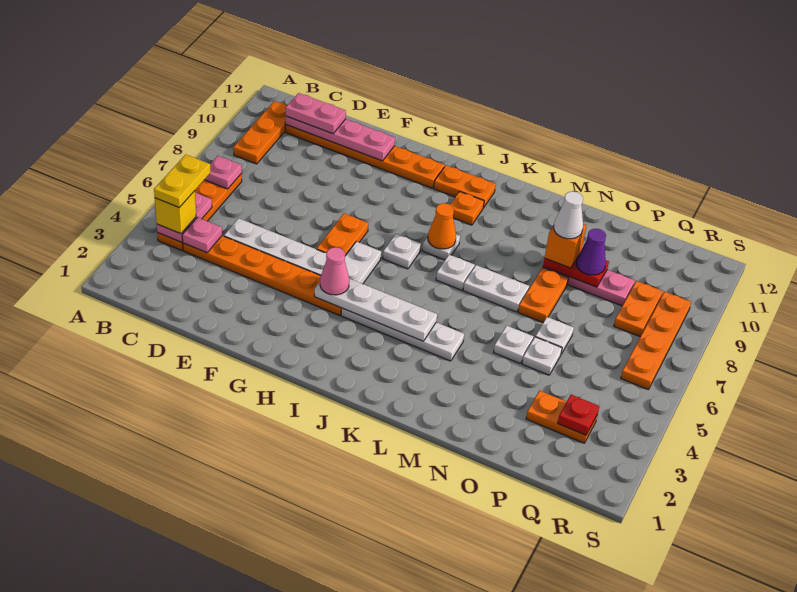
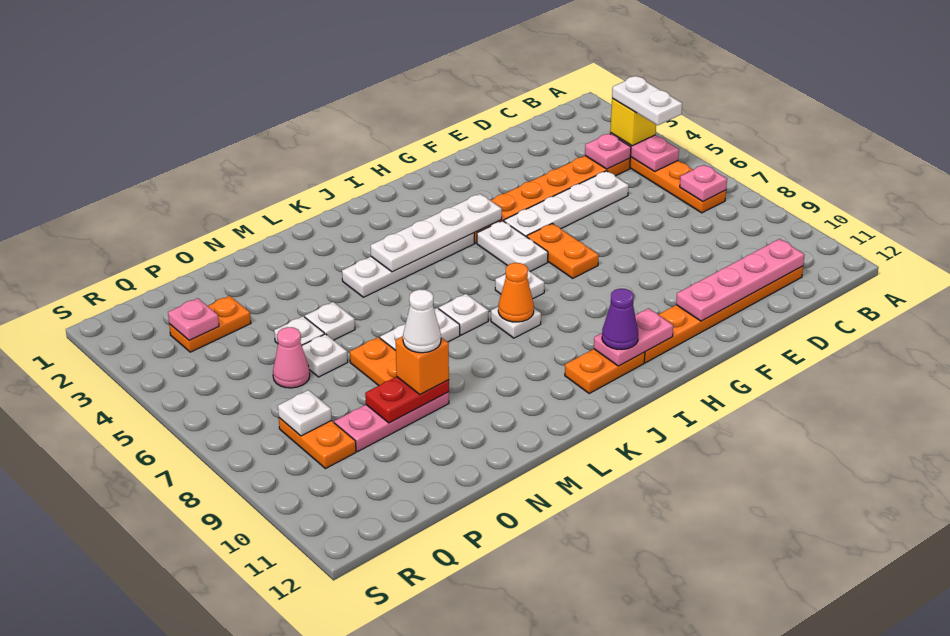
yellow 1x2 plate [154,155,211,208] -> white 1x2 plate [612,76,682,125]
orange 1x3 plate [233,101,287,164] -> none
pink 1x2 plate [286,93,346,134] -> pink 1x2 plate moved to [594,308,673,366]
pink 1x1 cone [320,247,349,295] -> pink 1x1 cone moved to [273,327,310,388]
orange 1x1 plate [450,192,484,225] -> none
purple 1x1 cone [577,229,606,275] -> purple 1x1 cone moved to [602,289,638,350]
red 1x1 plate [558,395,599,435] -> pink 1x1 plate [168,298,219,341]
none -> white 1x1 plate [278,390,331,436]
orange 1x4 plate [621,292,691,390] -> none

